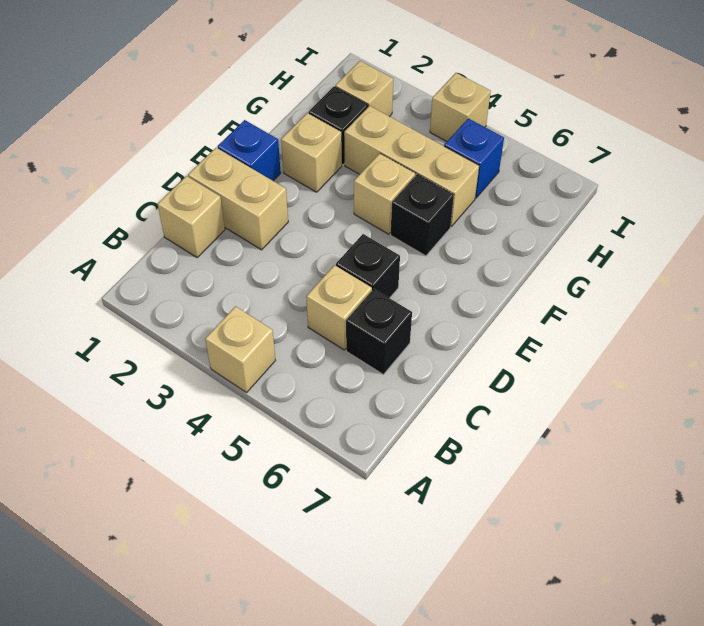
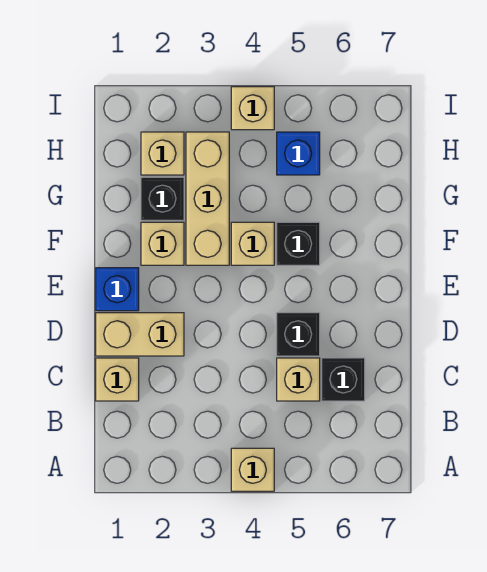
tan 1x3 brick [344,106,479,227] -> tan 1x3 brick turned to [186,132,229,265]

